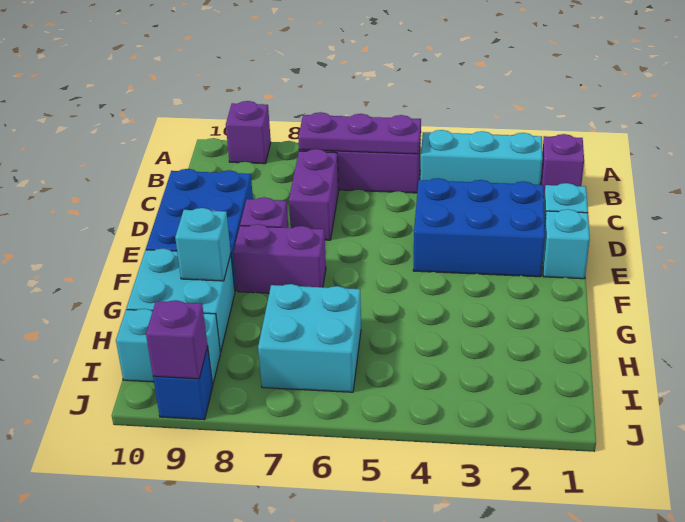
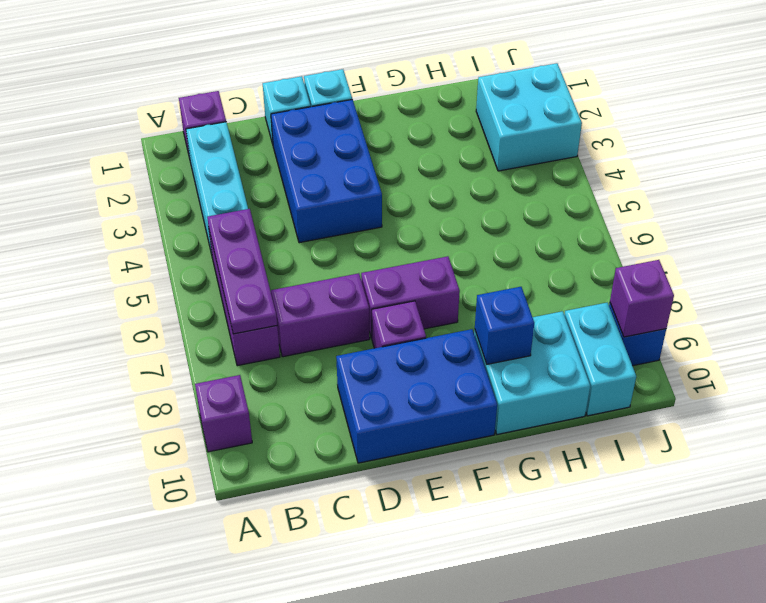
purple 1x2 brick [233,224,326,293] -> purple 1x2 brick turned to [361,256,460,338]
cyan 1x1 brick [175,208,231,281] -> blue 1x1 brick [475,287,534,364]
cyan 2x2 brick [258,284,361,392] -> cyan 2x2 brick moved to [476,63,582,171]

